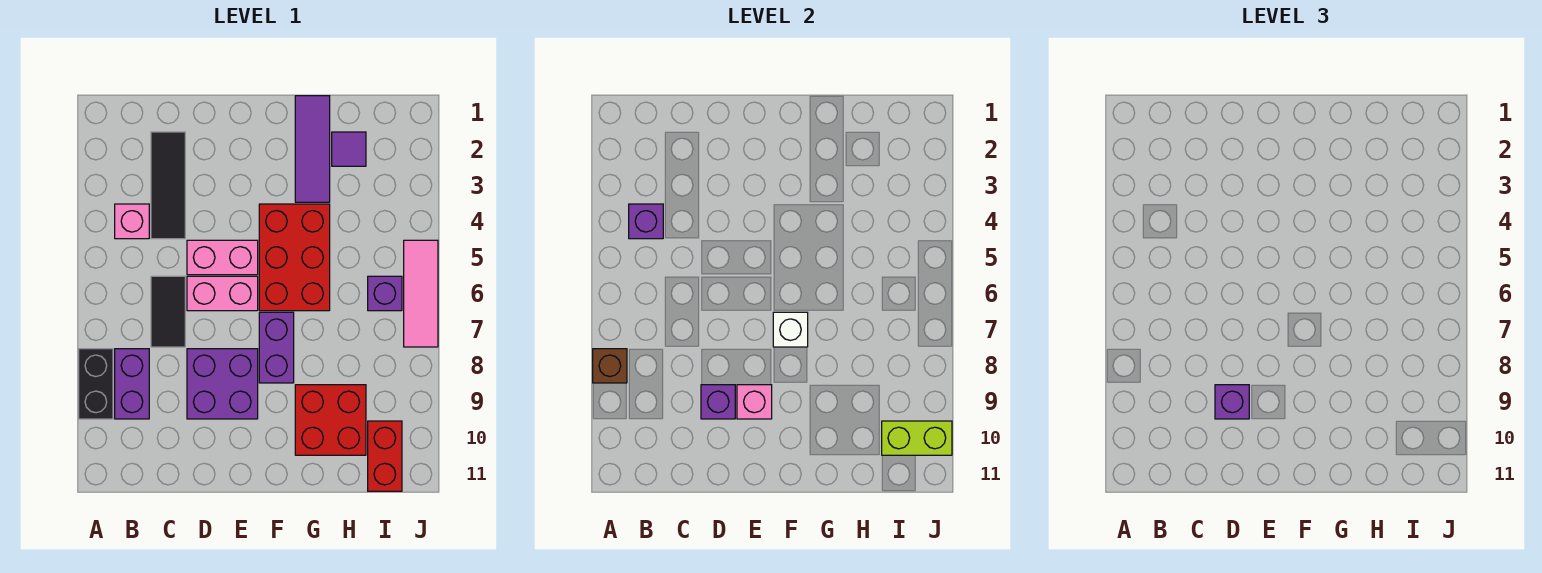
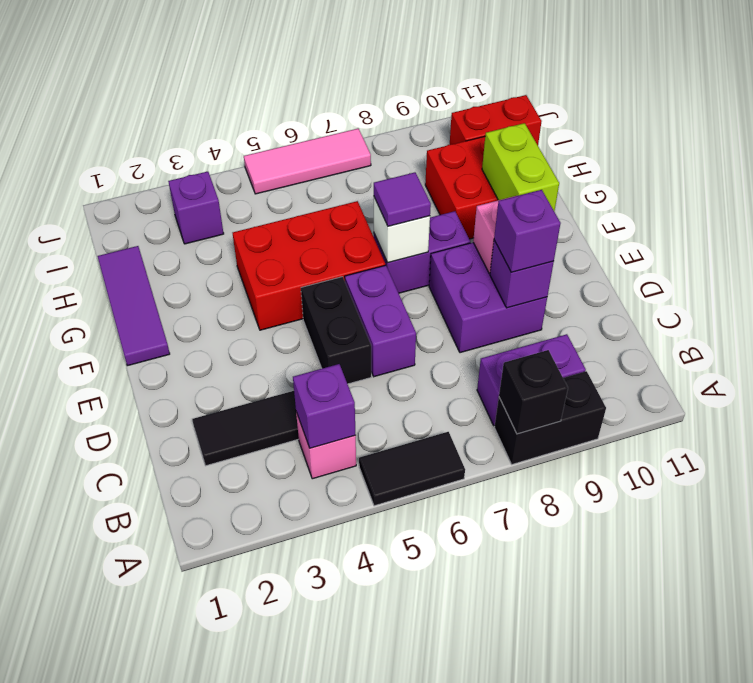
brown 1x1 brick [593,349,627,383] -> black 1x1 brick [499,350,568,434]
black 1x2 tile [151,276,185,347] -> black 1x2 tile moved to [359,432,465,506]
pink 1x2 brick [187,240,258,275] -> black 1x2 brick [301,277,371,384]
pink 1x2 brick [187,276,258,311] -> purple 1x2 brick [345,265,416,377]
purple 1x3 tile [295,96,330,202] -> purple 1x3 tile turned to [98,246,170,366]
purple 1x1 tile [332,132,366,166] -> purple 1x1 tile moved to [374,172,431,226]
purple 1x1 brick [368,276,402,311] -> purple 1x1 brick moved to [168,172,224,244]
lime 1x2 brick [882,421,952,455] -> lime 1x2 brick moved to [482,123,559,212]

